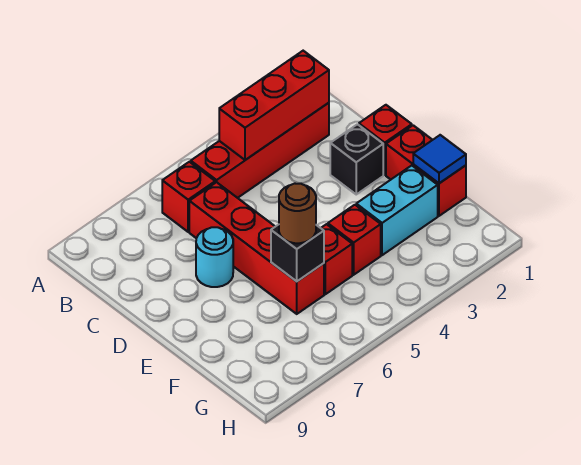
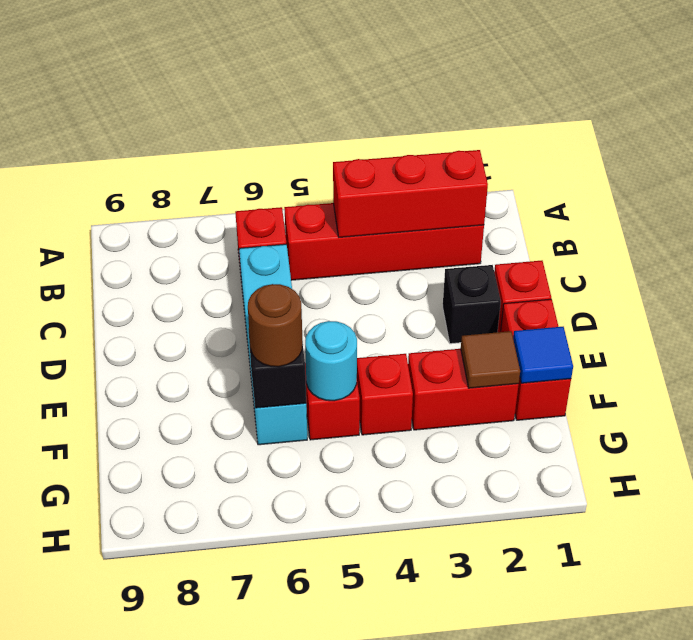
red 1x4 brick [189,182,324,314] -> cyan 1x4 brick [239,244,307,445]
cyan 1x1 round brick [196,227,233,287] -> cyan 1x1 round brick moved to [305,321,357,401]
cyan 1x2 brick [356,165,438,255] -> red 1x2 brick [408,349,519,430]
none -> brown 1x1 tile [461,331,520,388]

